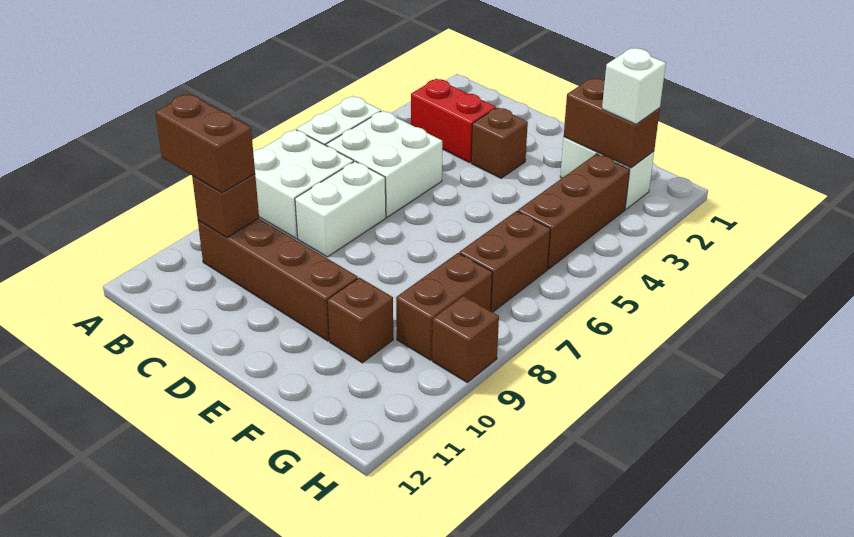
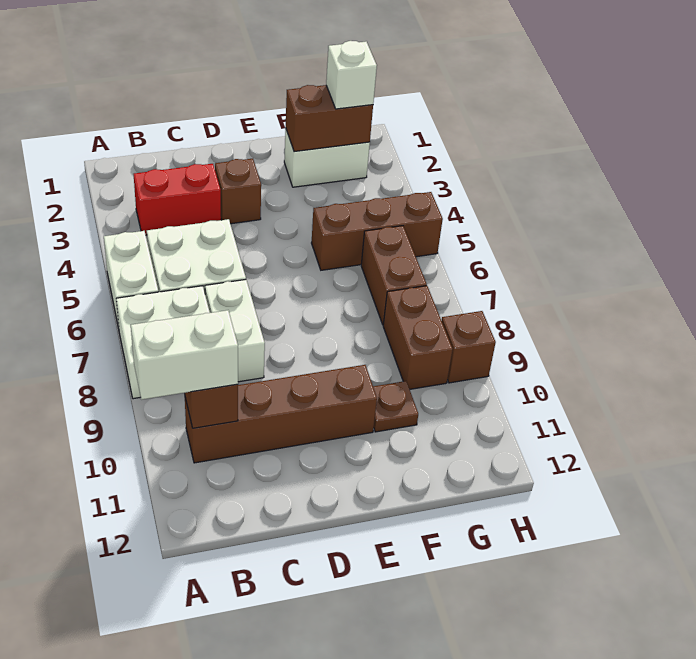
brown 1x2 brick [155,94,255,193] -> white 1x2 brick [131,310,238,400]
brown 1x1 brick [327,278,393,363] -> brown 1x1 plate [373,381,418,432]
brown 1x3 brick [518,154,630,269] -> brown 1x3 brick turned to [312,192,443,270]

